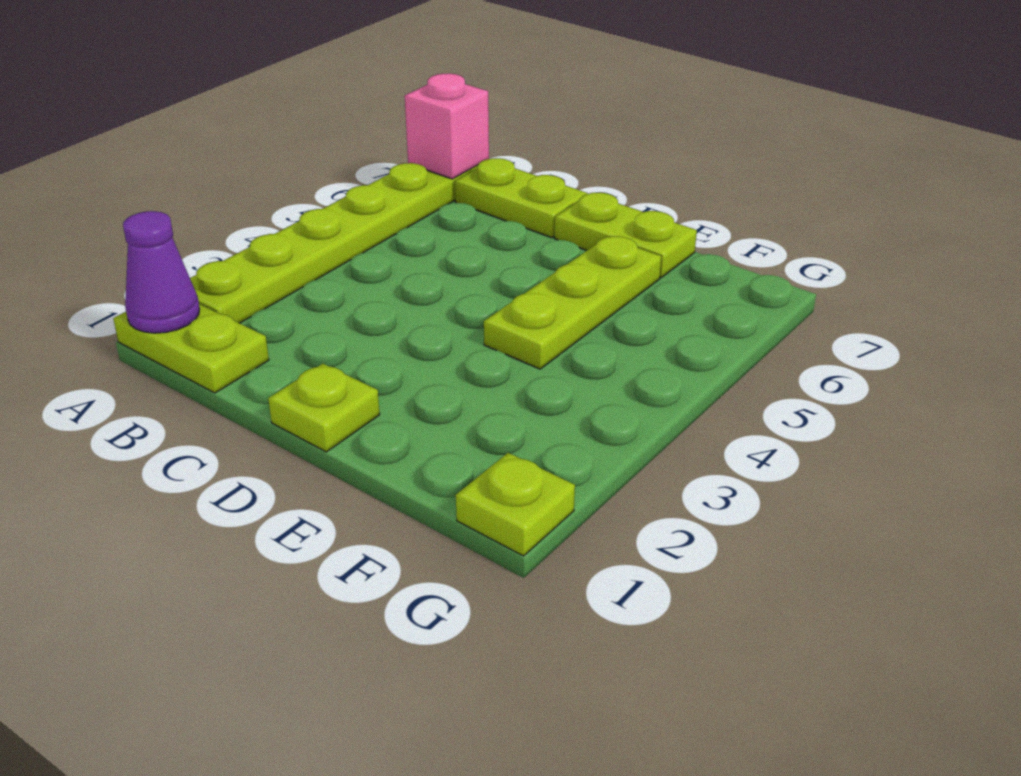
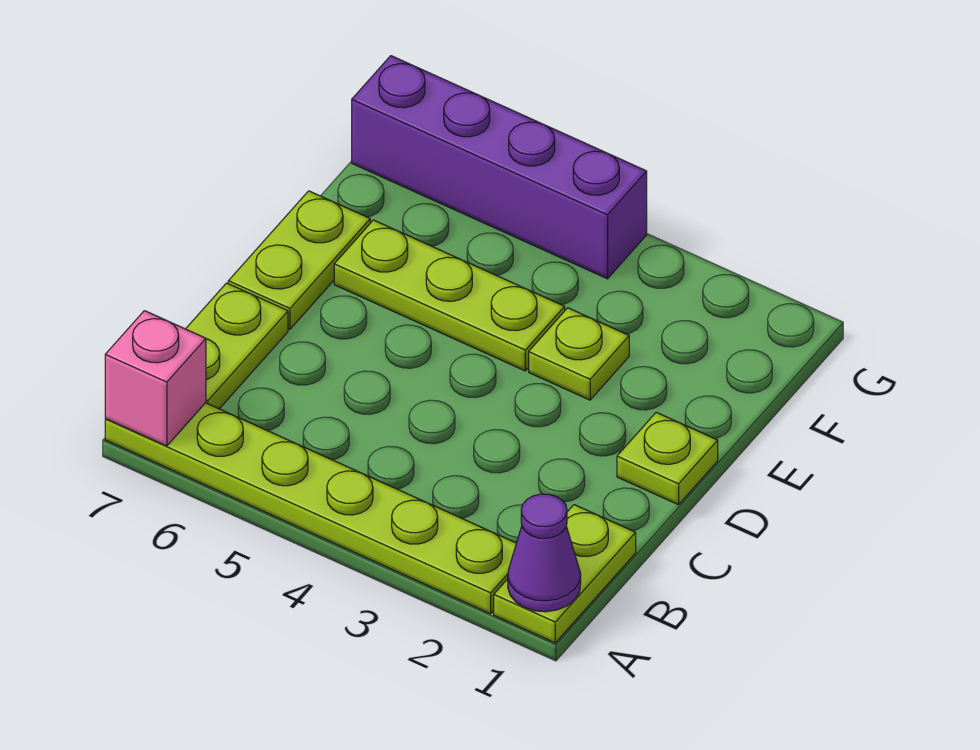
lime 1x1 plate [456,453,575,556] -> lime 1x1 plate moved to [529,308,629,400]
none -> purple 1x4 brick [352,56,647,279]

